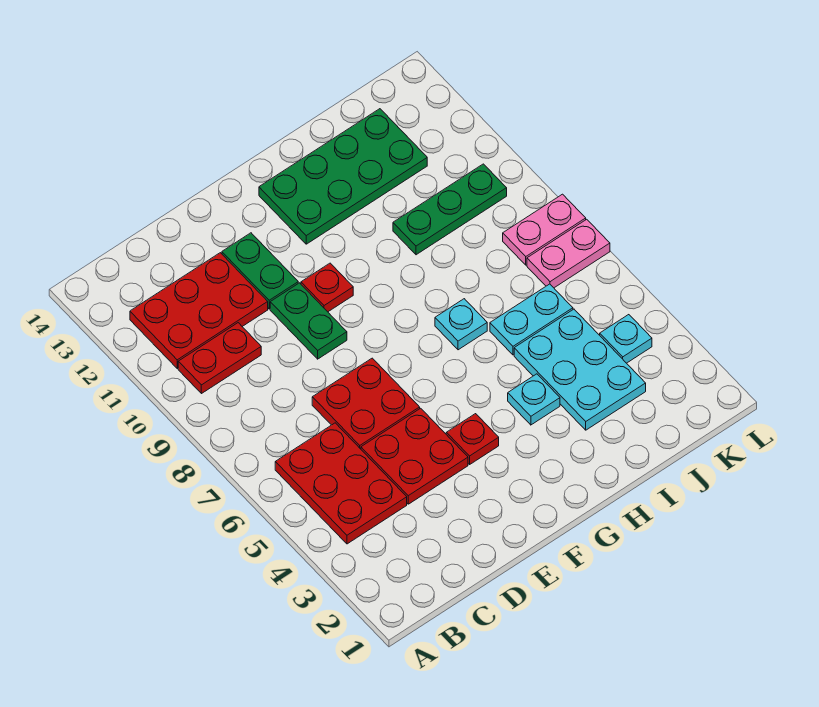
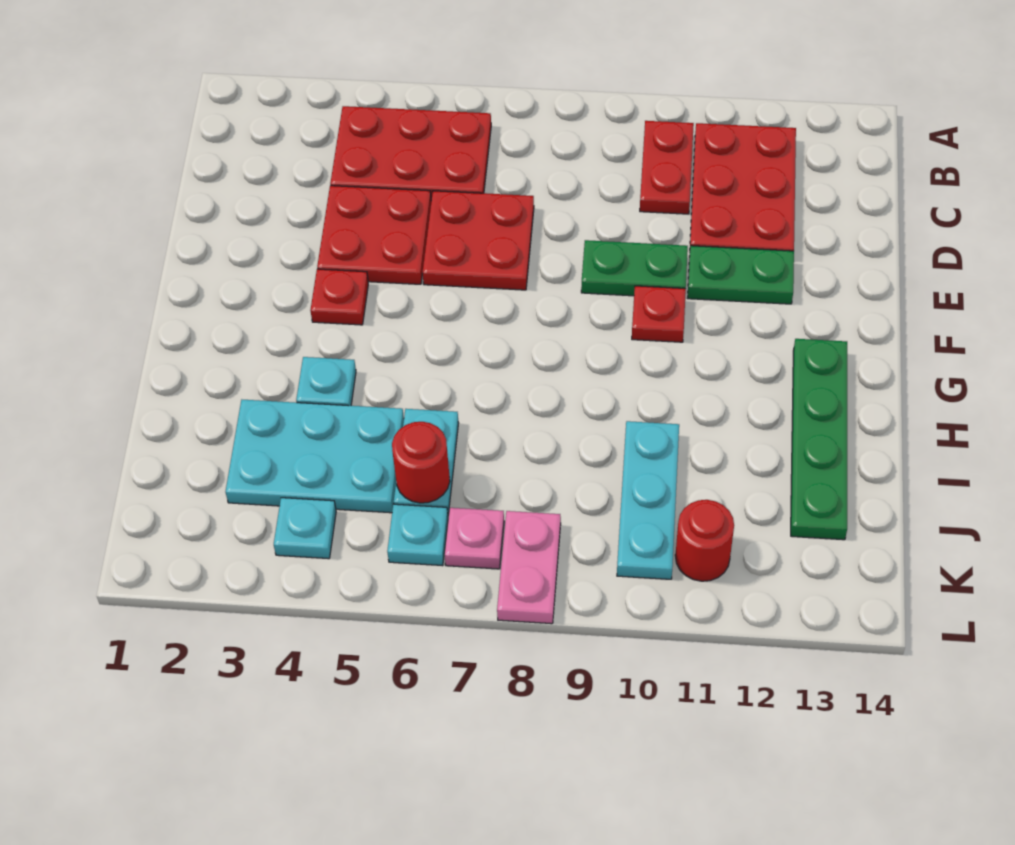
green 2x4 plate [259,109,427,244] -> green 1x4 plate [791,339,847,540]
cyan 1x1 plate [435,299,487,350] -> cyan 1x1 plate moved to [387,504,448,566]
green 1x3 plate [393,164,507,255] -> cyan 1x3 plate [617,421,679,579]
none -> red 1x1 round brick [392,422,450,503]
pink 1x2 plate [527,219,610,288] -> pink 1x1 plate [445,508,504,569]
none -> red 1x1 round brick [675,500,734,581]

